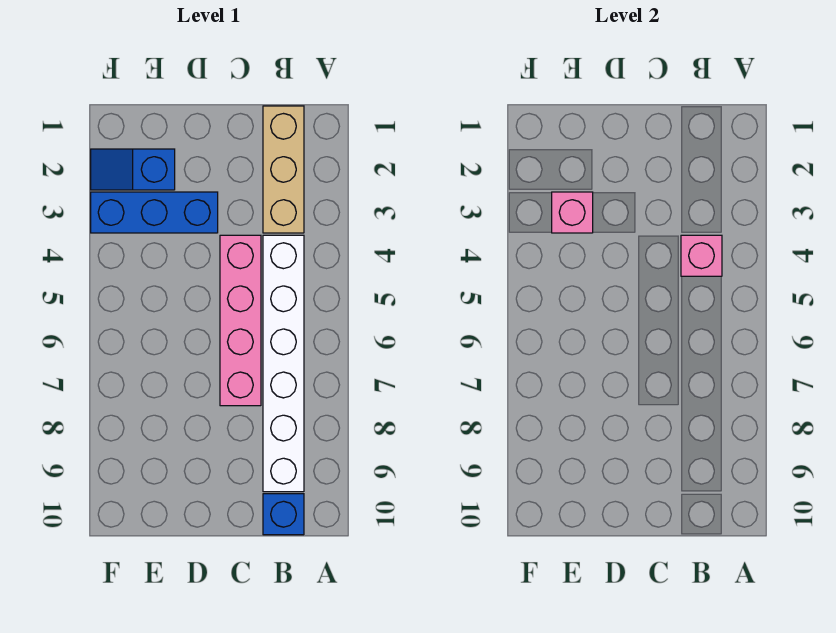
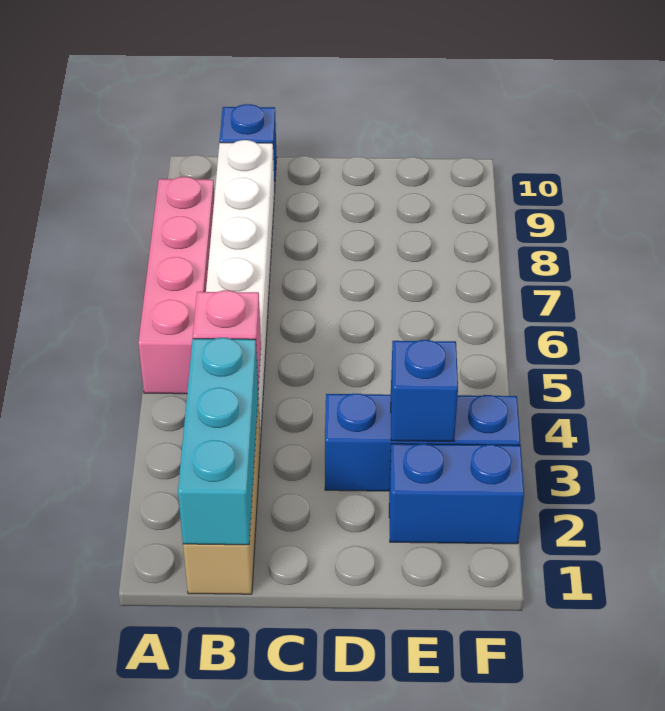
none -> cyan 1x3 brick [178,338,258,545]
pink 1x4 brick [220,235,261,406] -> pink 1x4 brick moved to [138,177,214,394]
blue 1x2 slope [91,149,175,190] -> blue 1x2 brick [389,444,524,544]
pink 1x1 brick [552,192,593,233] -> blue 1x1 brick [391,340,458,441]

